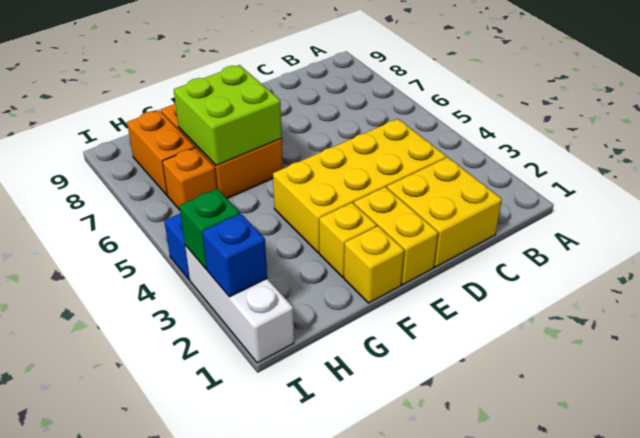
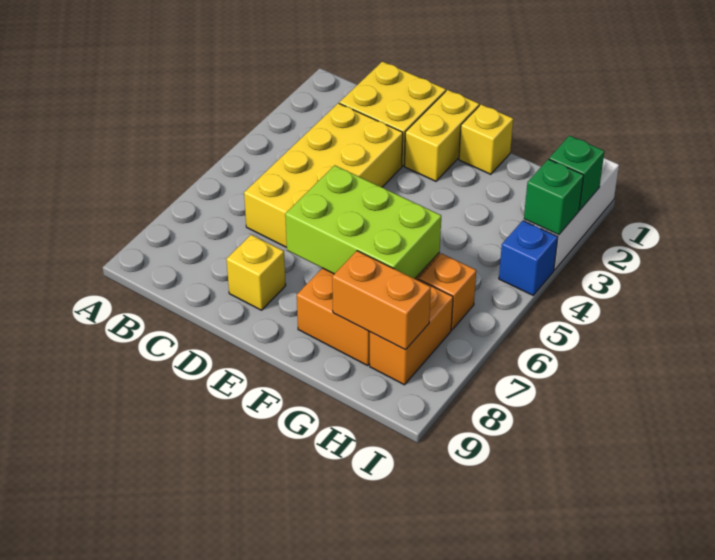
yellow 2x4 brick [273,119,447,253] -> yellow 2x4 brick turned to [244,103,403,247]
yellow 1x1 brick [319,203,377,277] -> yellow 1x1 brick moved to [226,235,286,310]
lime 2x2 brick [174,65,282,166] -> lime 2x3 brick [285,165,441,279]
none -> orange 1x2 brick [332,251,431,350]
blue 1x1 brick [202,214,267,297] -> green 1x1 brick [549,136,605,210]

